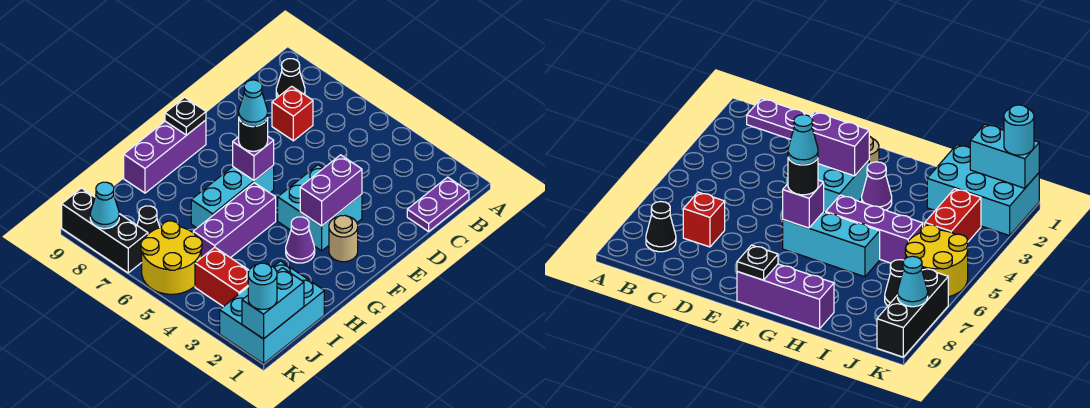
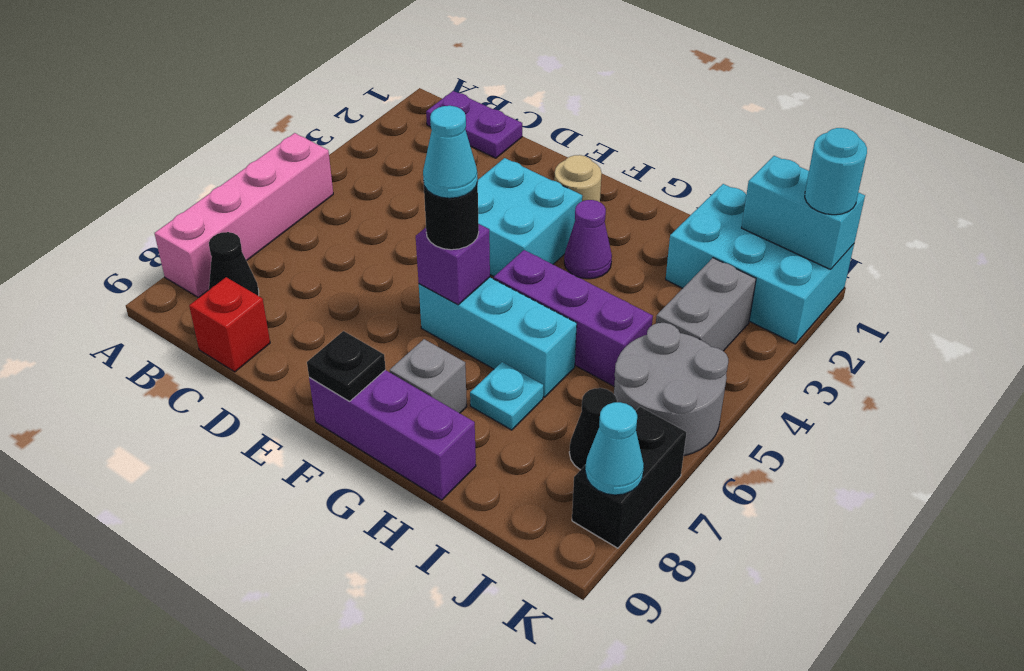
none -> pink 1x4 brick [155,133,333,297]
red 1x1 brick [272,86,313,141] -> red 1x1 brick moved to [189,277,270,372]
purple 1x2 brick [300,155,362,226] -> none
none -> grey 1x1 brick [390,339,467,413]
none -> cyan 1x1 plate [470,362,543,430]
red 1x2 brick [195,247,249,307] -> grey 1x2 brick [656,258,756,351]
yellow 2x2 round brick [141,221,202,294] -> grey 2x2 round brick [614,323,728,456]
black 1x3 brick [62,188,148,273] -> black 1x2 brick [572,407,687,548]

